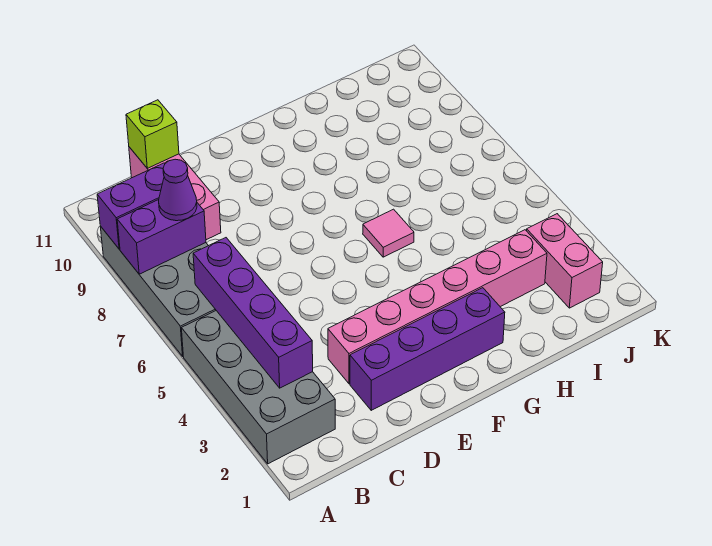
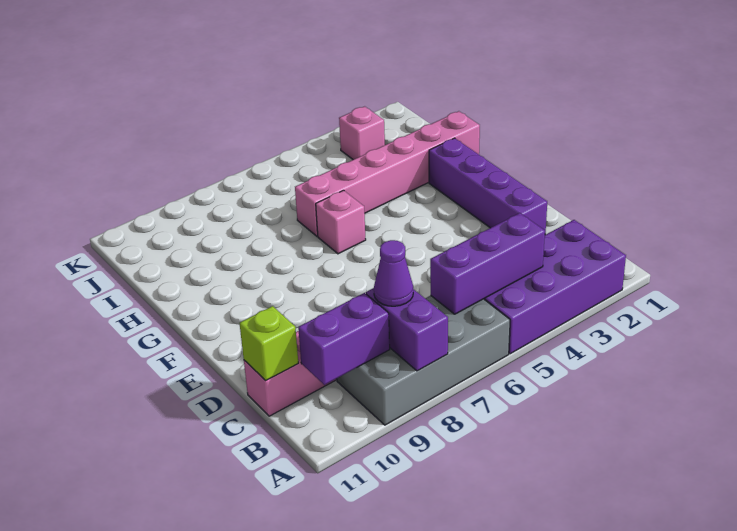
grey 2x4 brick [181,311,335,464] -> purple 2x4 brick [484,220,626,354]
purple 1x2 brick [97,163,165,249] -> purple 1x2 brick turned to [298,293,390,385]
purple 1x4 brick [193,238,313,388] -> purple 1x3 brick [430,213,545,314]
pink 1x6 brick [328,230,547,384] -> pink 1x6 brick turned to [295,111,480,236]
pink 1x1 tile [363,209,414,257] -> pink 1x1 brick [316,190,366,254]
pink 1x2 brick [527,214,603,308] -> pink 1x1 brick [339,106,385,160]

